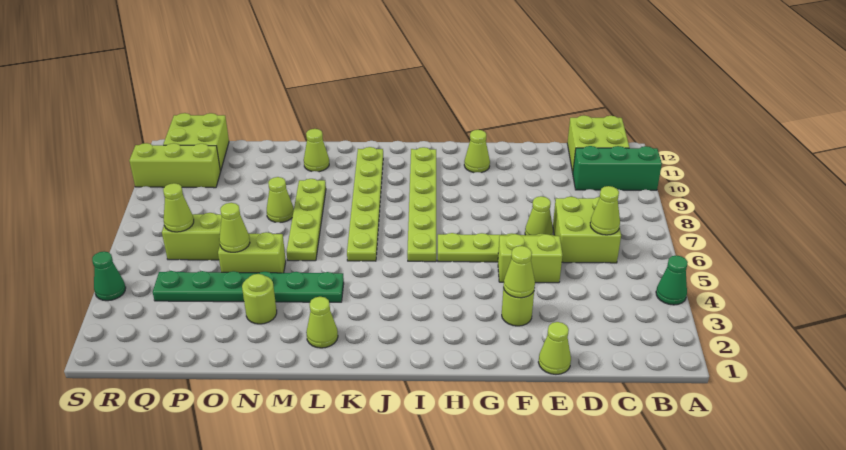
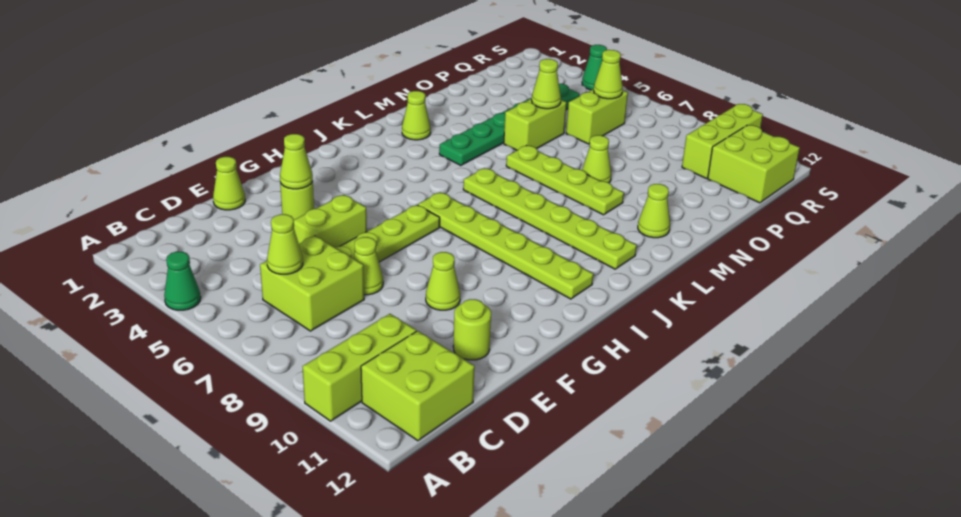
green 1x3 brick [573,146,662,190] -> lime 1x3 brick [303,314,416,421]
lime 1x1 cone [464,130,490,173] -> lime 1x1 cone moved to [426,252,460,310]
lime 1x1 round brick [242,274,277,324] -> lime 1x1 round brick moved to [453,299,491,360]

